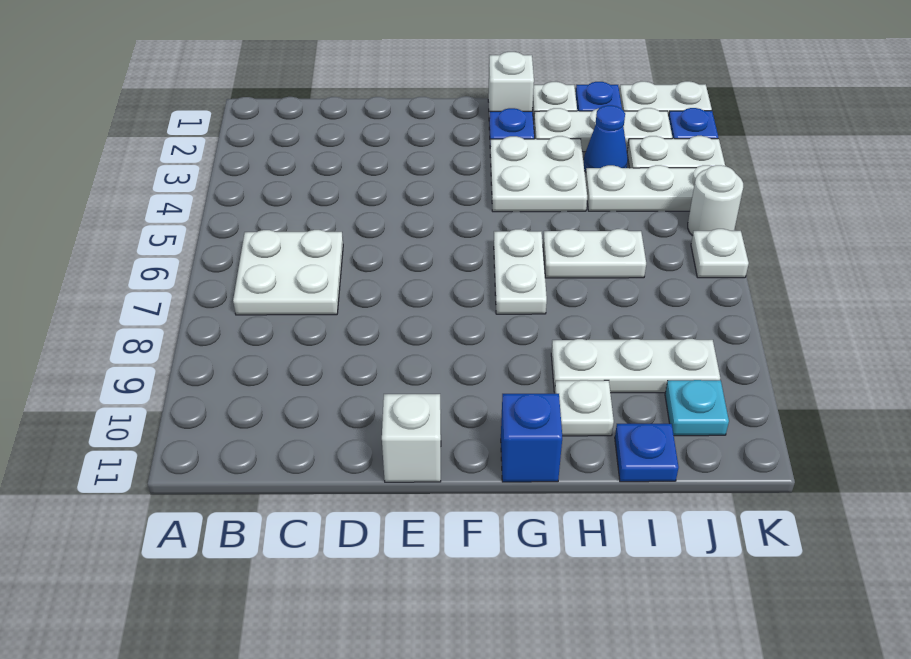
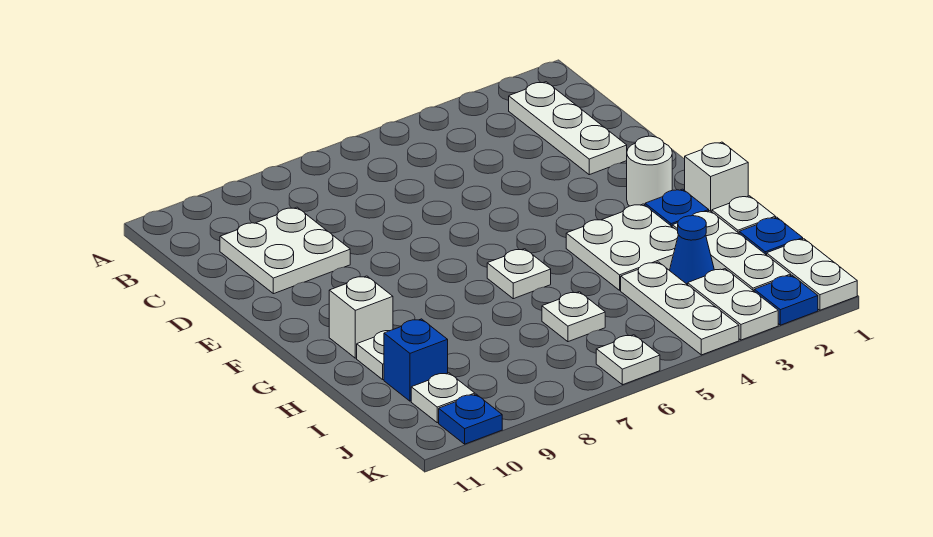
white 2x2 plate [233,230,343,315] -> white 2x2 plate moved to [220,207,350,294]
white 1x1 brick [382,394,441,482] -> white 1x1 brick moved to [329,276,393,358]
white 1x2 plate [494,229,547,314] -> white 1x1 plate [487,249,551,299]
blue 1x1 brick [501,394,562,482] -> blue 1x1 brick moved to [384,319,448,401]
white 1x2 plate [543,229,646,278] -> white 1x1 plate [542,292,605,342]
white 1x3 plate [551,339,720,393] -> white 1x3 plate moved to [509,82,627,175]
blue 1x1 plate [615,424,679,482] -> blue 1x1 plate moved to [439,394,502,444]
cyan 1x1 plate [665,380,729,436] -> white 1x1 plate [411,373,475,423]
white 1x1 round brick [688,165,743,236] -> white 1x1 round brick moved to [627,136,672,206]

